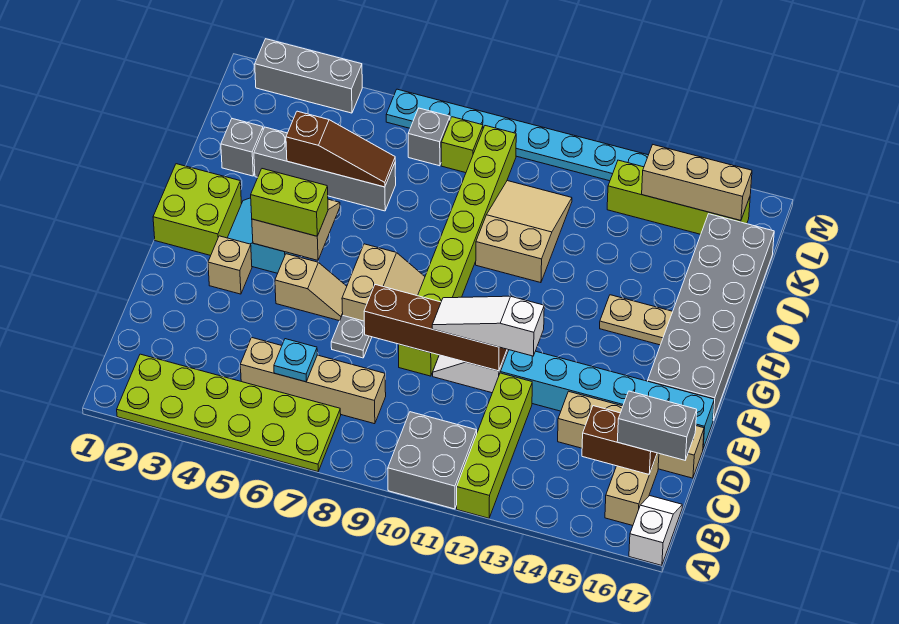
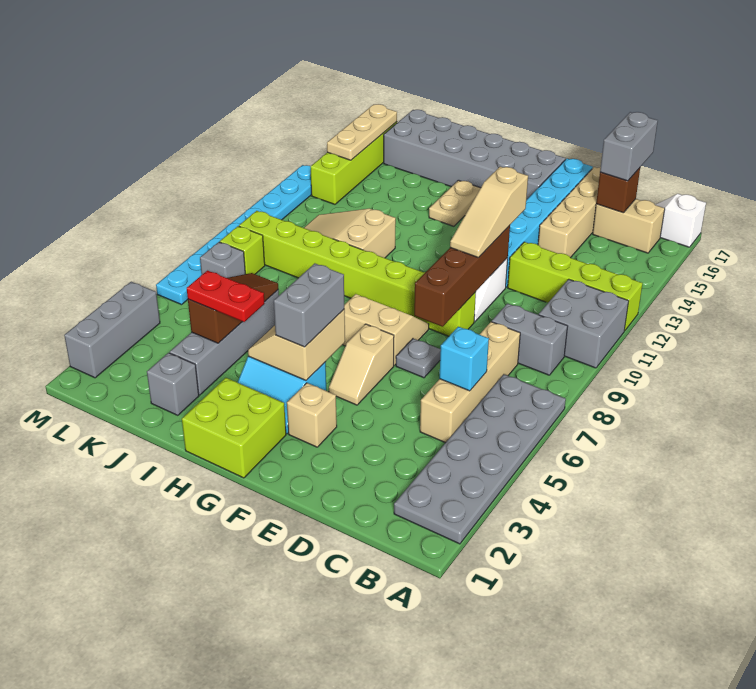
lime 2x6 plate [117,354,341,472] -> grey 2x6 plate [394,374,566,544]
none -> grey 1x2 brick [492,304,568,375]
cyan 1x1 plate [274,339,317,382] -> cyan 1x1 brick [439,327,489,391]
brown 1x2 brick [582,406,657,474] -> brown 1x1 brick [596,168,640,213]
white 1x3 slope [432,296,544,356] -> tan 1x3 slope [450,167,528,258]
tan 1x2 slope [275,254,347,321] -> tan 1x2 slope turned to [329,324,394,405]
lime 1x2 brick [251,169,328,236] -> grey 1x2 brick [274,263,344,347]
none -> red 1x2 plate [187,271,265,322]
tan 1x3 brick [642,145,752,221] -> tan 1x3 plate [327,104,397,160]

